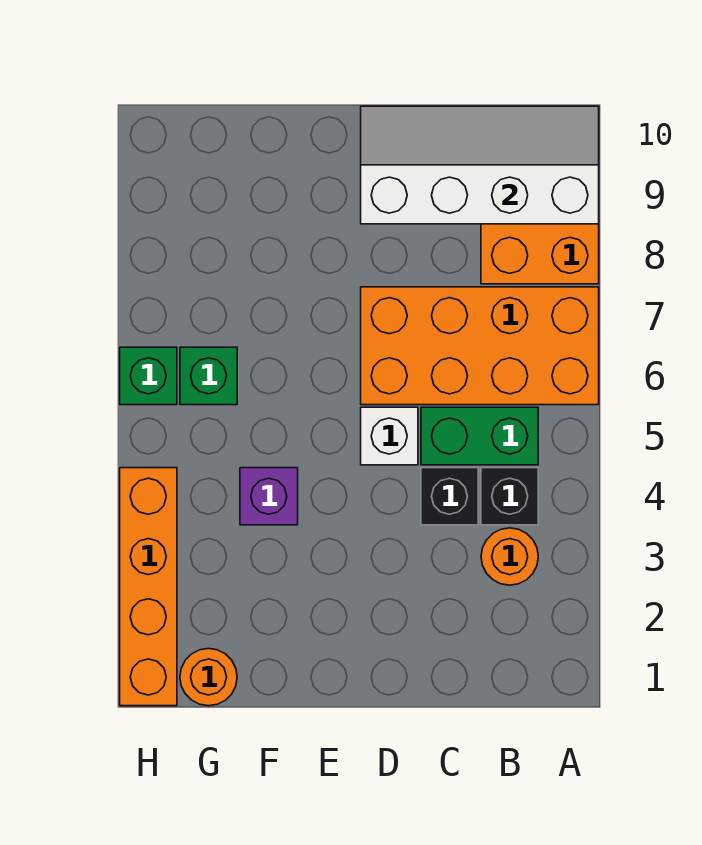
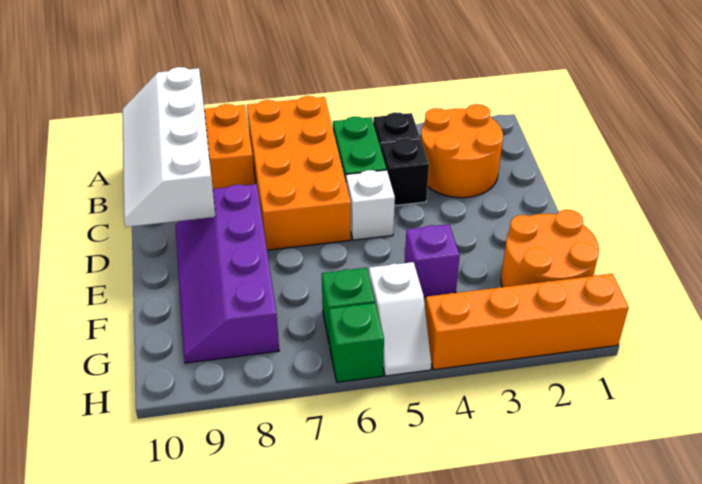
orange 1x1 round brick [481,528,538,585] -> orange 2x2 round brick [421,104,503,198]
none -> purple 2x4 slope [175,184,279,363]
orange 1x1 round brick [180,648,237,706] -> orange 2x2 round brick [501,210,599,287]
none -> white 1x2 slope [369,262,431,376]

